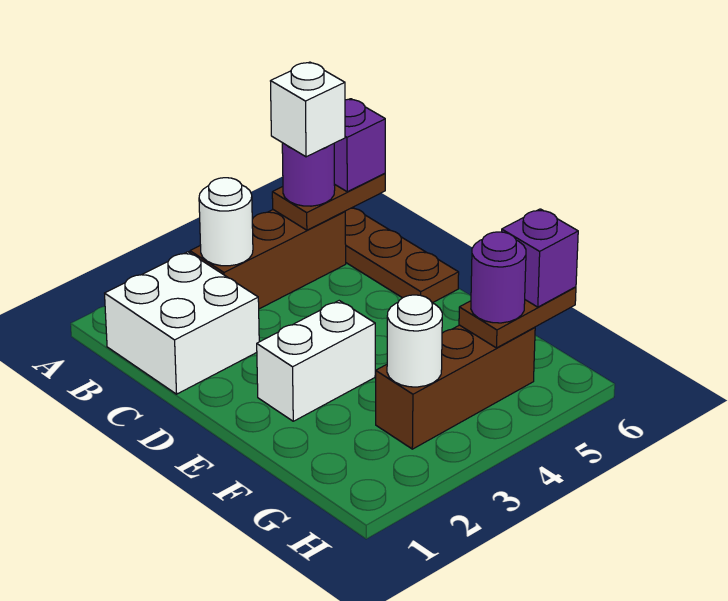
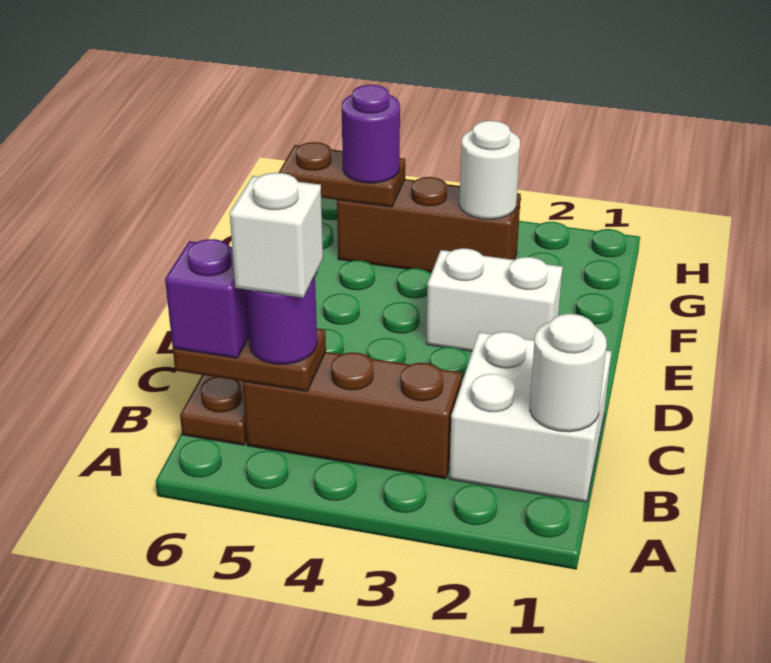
white 1x1 round brick [199,178,253,266] -> white 1x1 round brick moved to [530,314,607,432]
purple 1x1 brick [502,209,578,307] -> none

